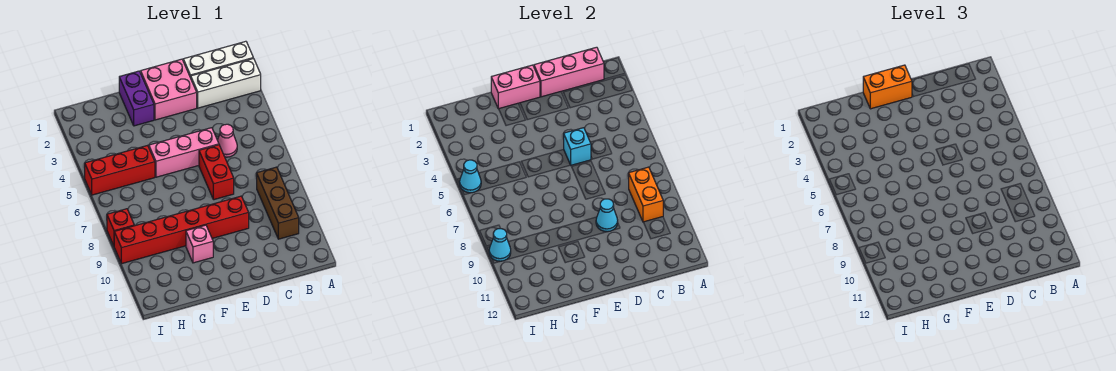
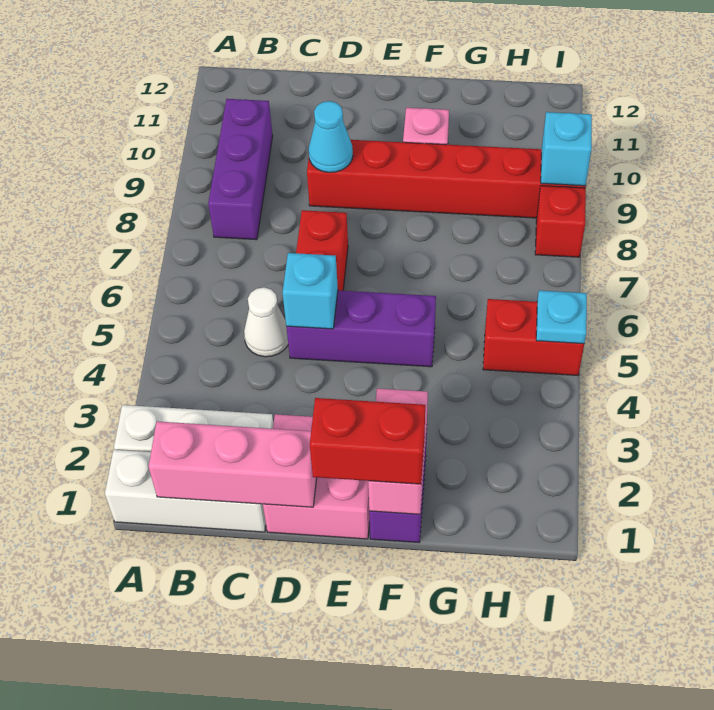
brown 1x3 brick [257,167,299,239] -> purple 1x3 brick [208,99,273,240]
orange 1x2 brick [629,167,663,222] -> none
pink 1x1 cone [217,124,237,157] -> white 1x1 cone [244,287,288,357]
pink 1x3 brick [148,128,219,177] -> purple 1x3 brick [286,290,436,367]
pink 1x2 brick [491,65,540,109] -> pink 1x2 brick turned to [368,388,428,514]
orange 1x2 brick [863,65,912,109] -> red 1x2 brick [310,398,425,484]
red 1x3 brick [84,145,155,195] -> red 1x2 brick [483,299,584,375]
cyan 1x1 cone [460,160,481,193] -> cyan 1x1 plate [536,290,587,344]
cyan 1x1 cone [489,229,511,261] -> cyan 1x1 brick [541,112,592,186]

